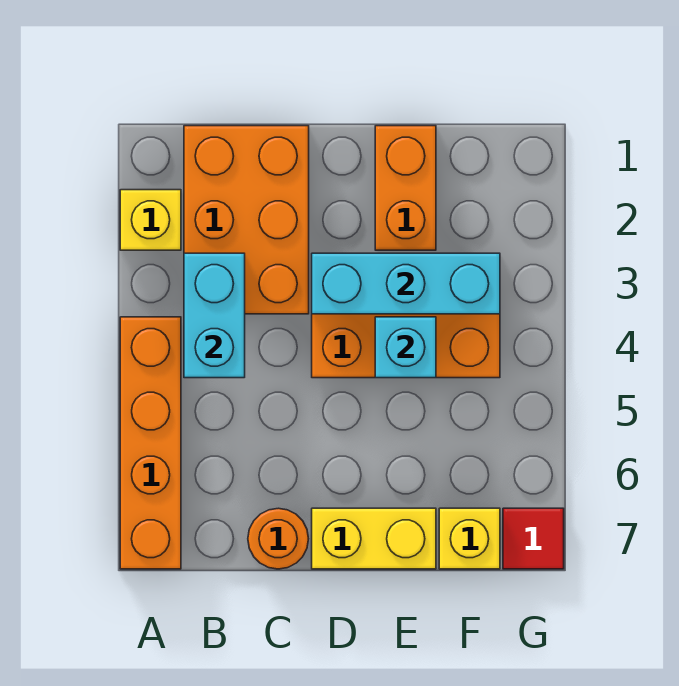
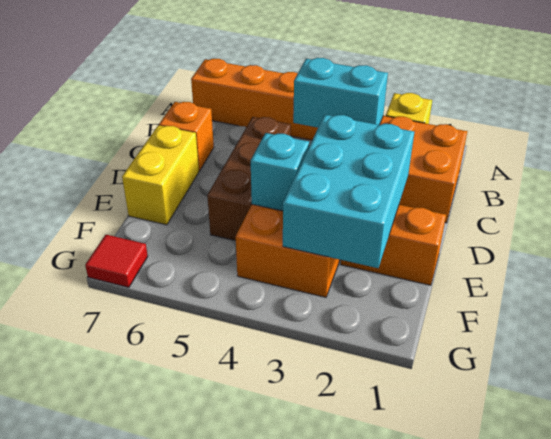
none -> brown 1x3 brick [207,117,291,241]
orange 1x1 round brick [248,508,308,569] -> orange 1x1 brick [159,102,214,171]
cyan 1x3 brick [312,253,500,314] -> cyan 2x3 brick [283,115,414,268]
yellow 1x1 brick [439,508,500,569] -> none

